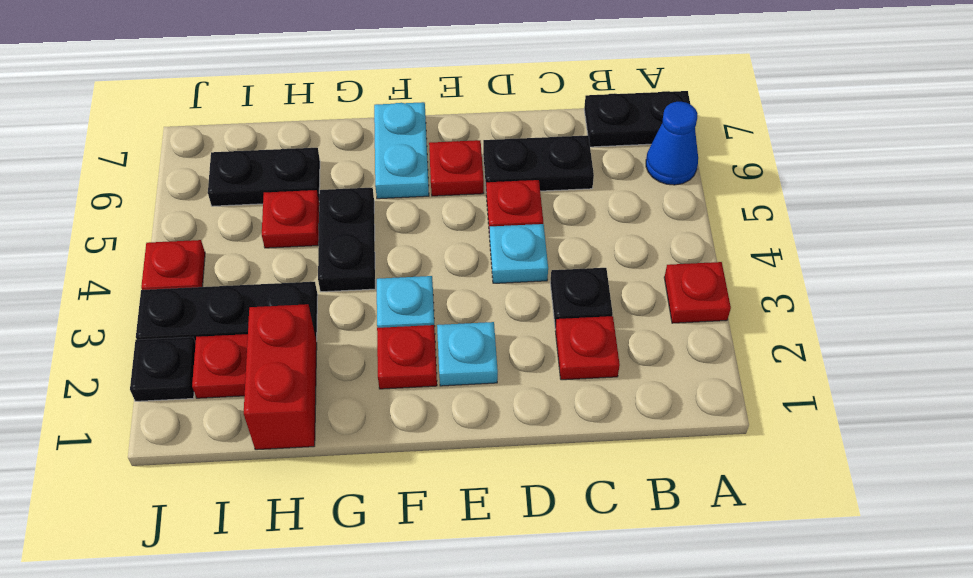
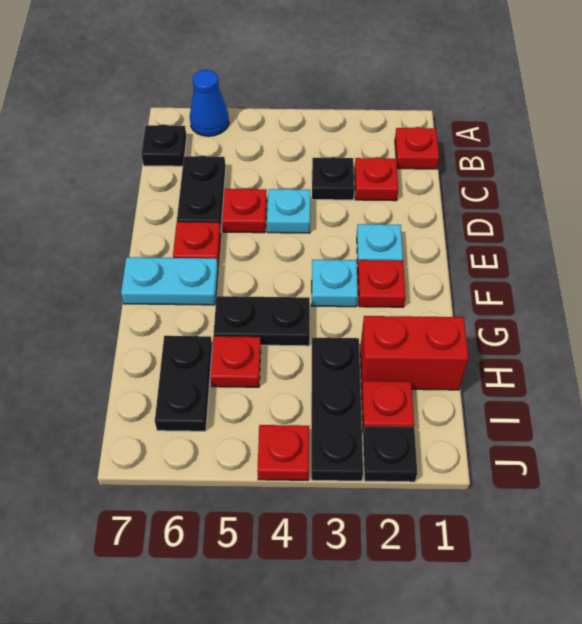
red 1x1 plate [664,262,731,323] -> red 1x1 plate moved to [395,127,439,169]
black 1x2 plate [584,91,690,147] -> black 1x1 plate [141,124,187,166]

